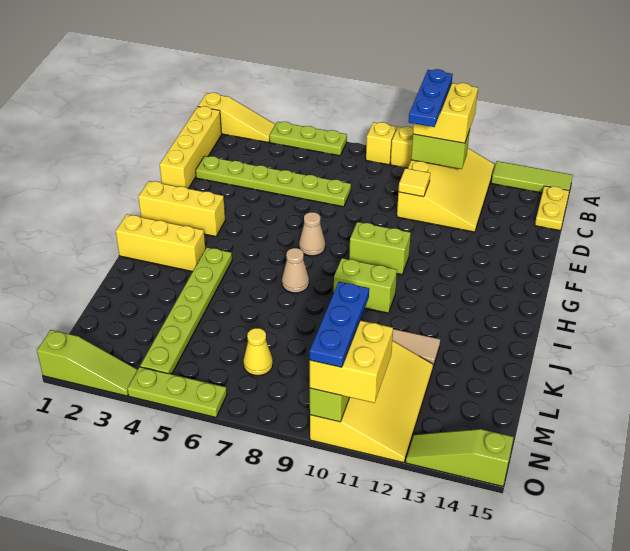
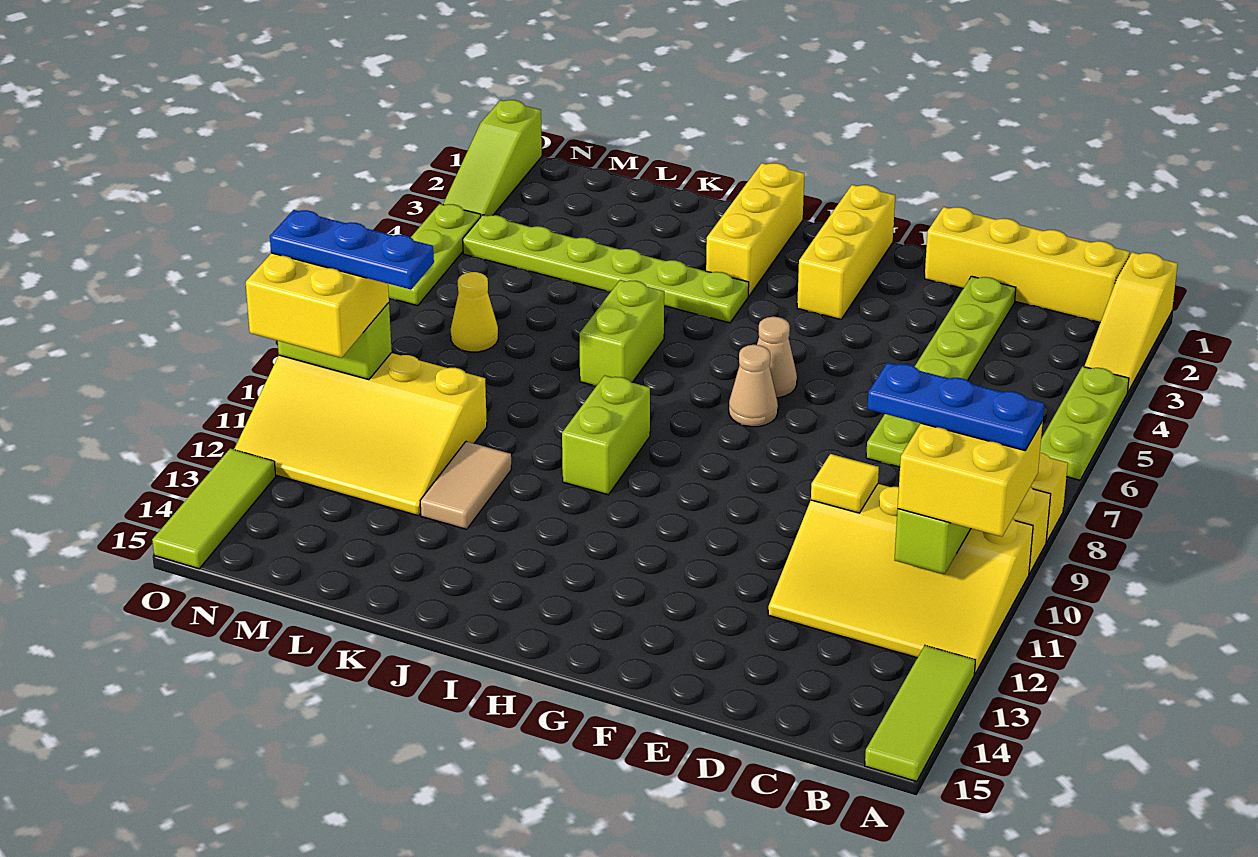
yellow 1x2 plate [535,186,569,230] -> none
lime 1x2 brick [349,222,411,275] -> lime 1x2 brick moved to [579,280,664,386]
tan 1x1 cone [282,248,309,293] -> tan 1x1 cone moved to [757,317,797,398]
lime 1x3 slope [406,429,514,486] -> lime 1x3 tile [152,448,276,569]

